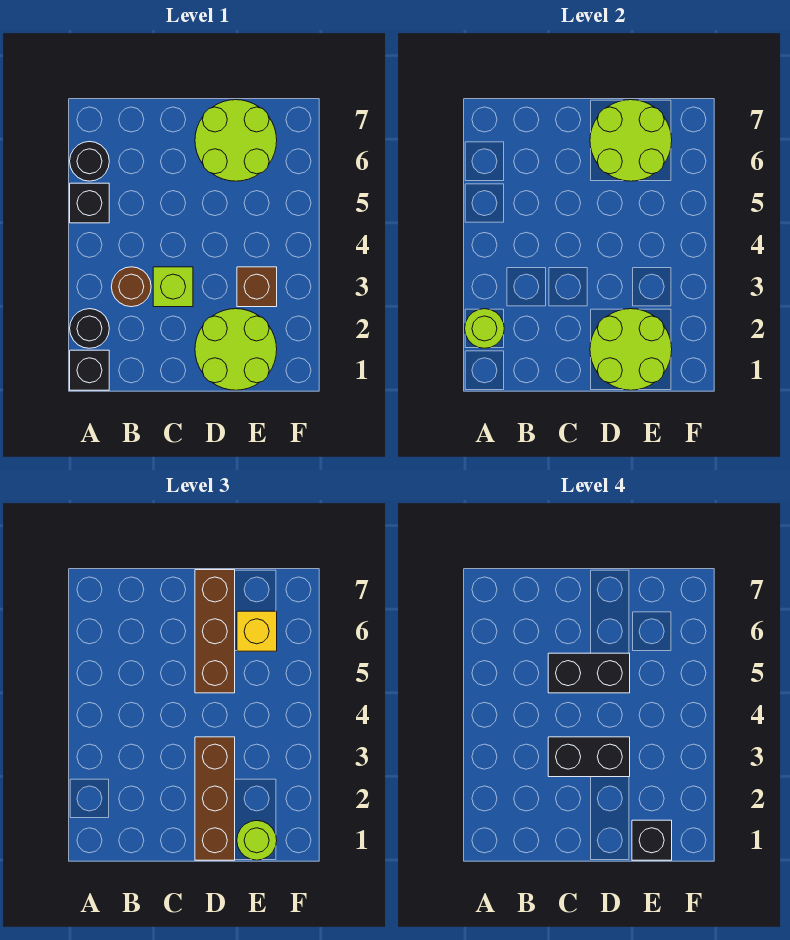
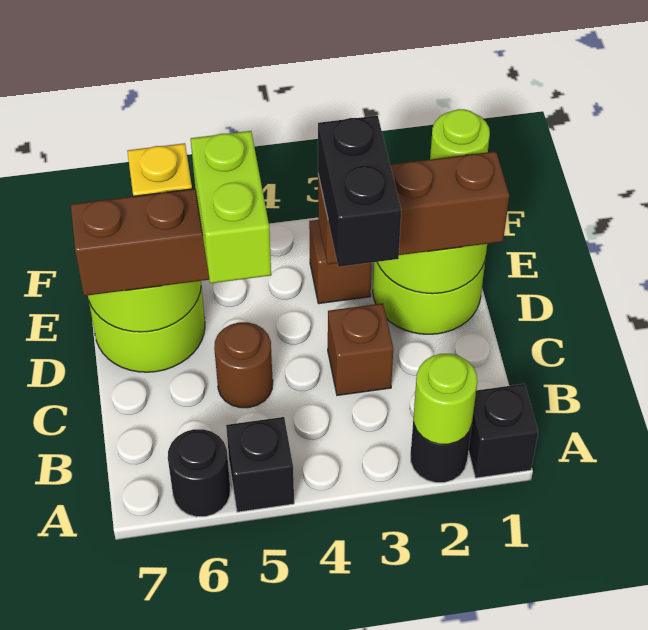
brown 1x1 round brick [111,267,151,307] -> brown 1x1 round brick moved to [214,322,273,408]
lime 1x1 brick [153,267,193,307] -> brown 1x1 brick [328,303,393,395]
black 1x2 brick [548,653,630,693] -> lime 1x2 brick [191,131,271,283]
black 1x1 brick [632,820,672,860] -> none

